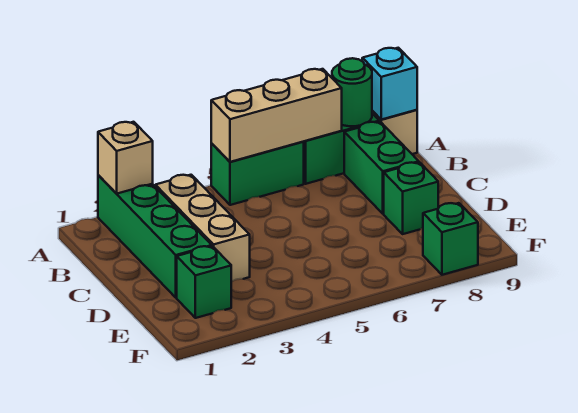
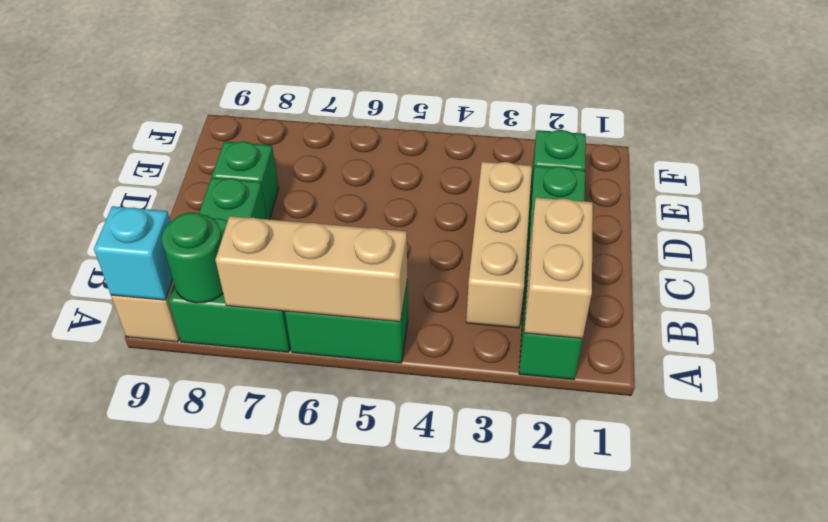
tan 1x1 brick [98,122,153,194] -> tan 1x2 brick [524,198,593,338]
green 1x1 brick [423,203,478,275] -> none

